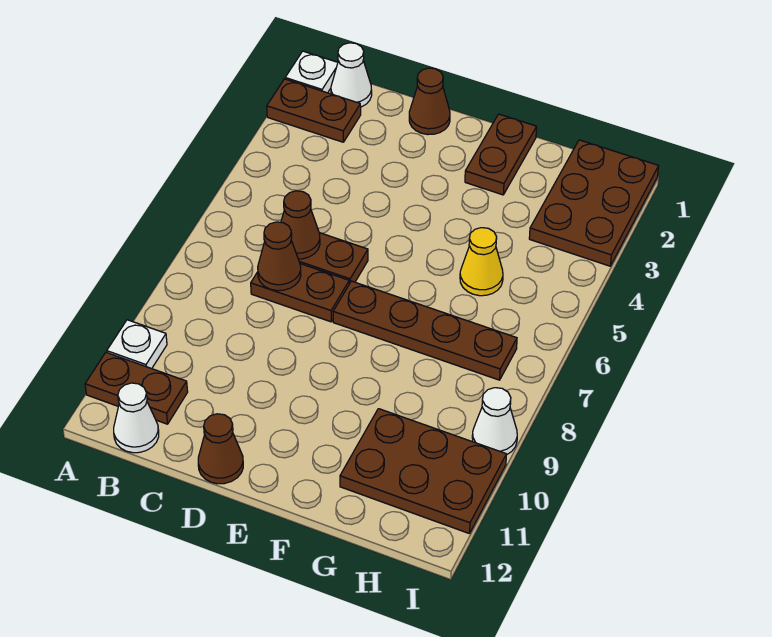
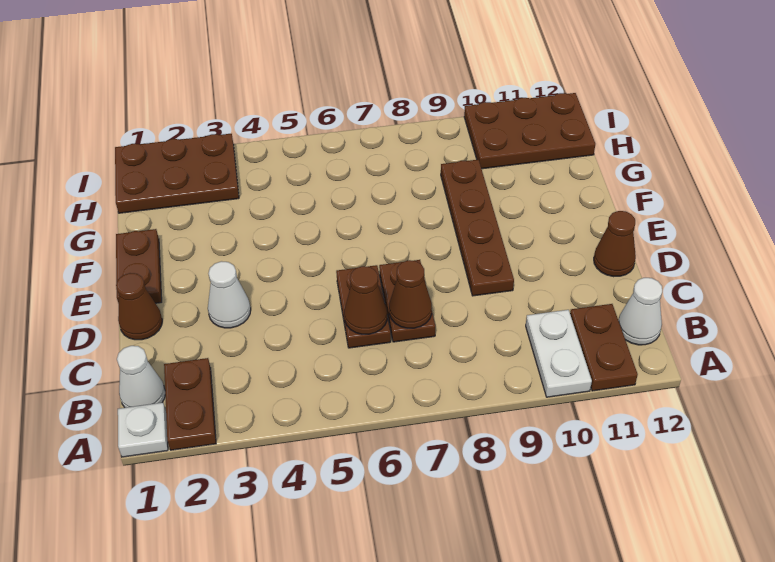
white 1x1 plate [107,320,167,369] -> white 1x2 plate [526,310,592,397]
brown 1x4 plate [333,281,517,380] -> brown 1x4 plate moved to [441,160,514,296]
brown 1x2 plate [465,114,537,195] -> brown 1x2 plate turned to [116,229,162,304]
yellow 1x1 cone [460,228,503,296] -> none
brown 2x3 plate [340,409,506,534] -> brown 2x3 plate turned to [464,93,595,169]
white 1x1 cone [472,388,517,455] -> white 1x1 cone moved to [208,261,251,328]

